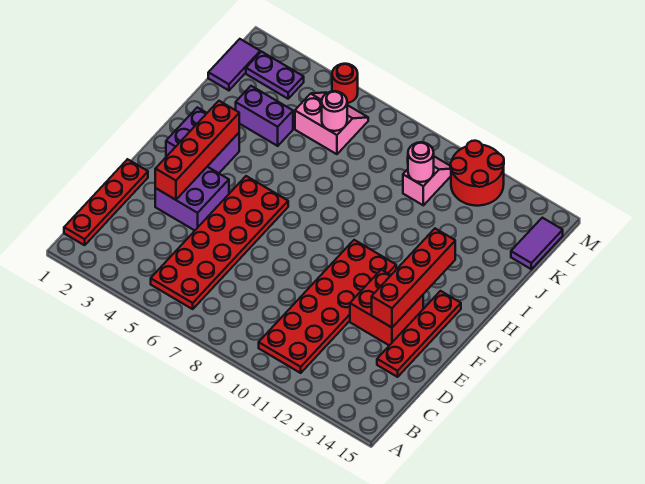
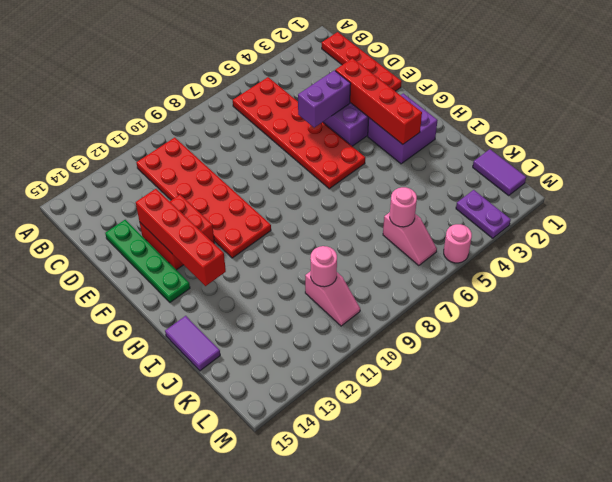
red 1x4 plate [377,291,461,377] -> green 1x4 plate [105,220,190,302]
purple 1x2 brick [236,86,293,146] -> purple 1x2 brick moved to [298,70,351,128]
pink 2x2 slope [295,93,368,154] -> pink 1x2 slope [383,212,437,266]
purple 1x2 tile [511,218,563,269] -> purple 1x2 tile moved to [165,316,220,371]
purple 1x2 plate [246,52,304,99] -> purple 1x2 plate turned to [456,190,511,238]
red 2x2 round brick [450,141,504,206] -> none
red 1x1 round brick [332,64,358,103] -> pink 1x1 round brick [444,224,472,263]

